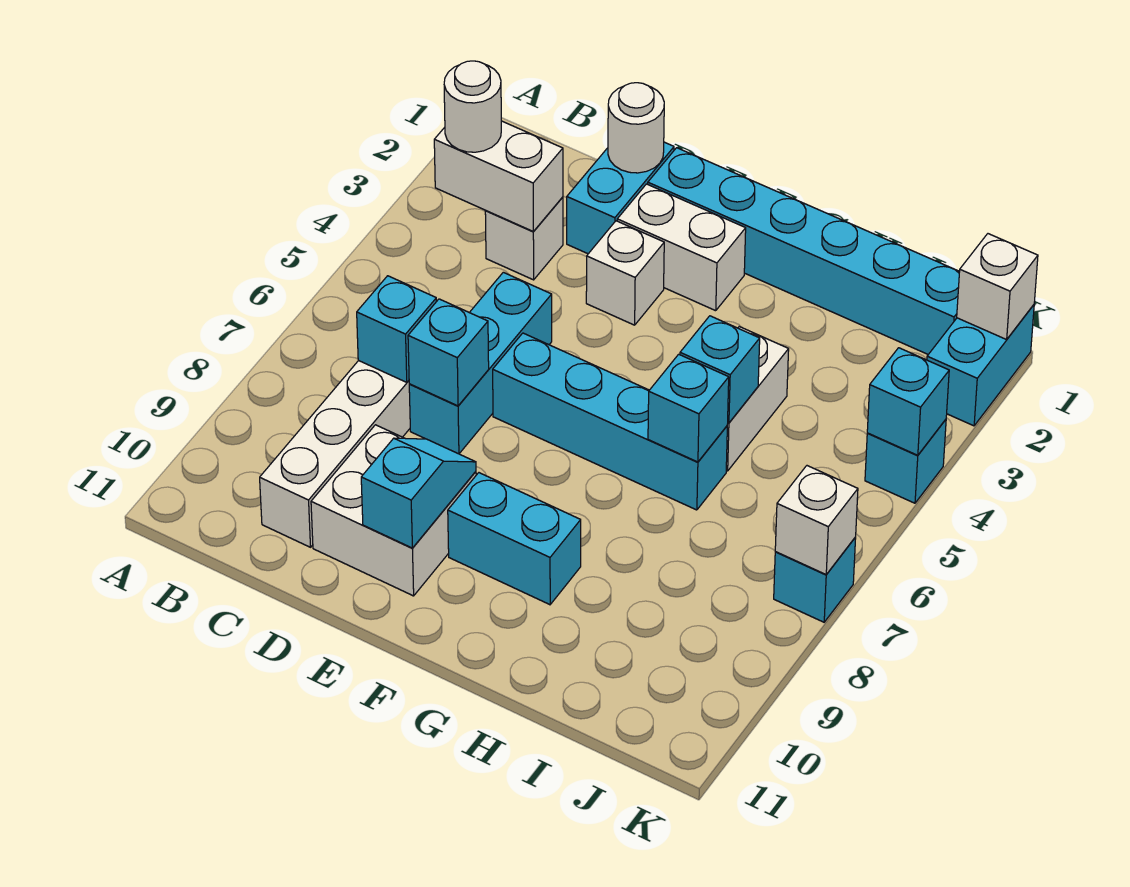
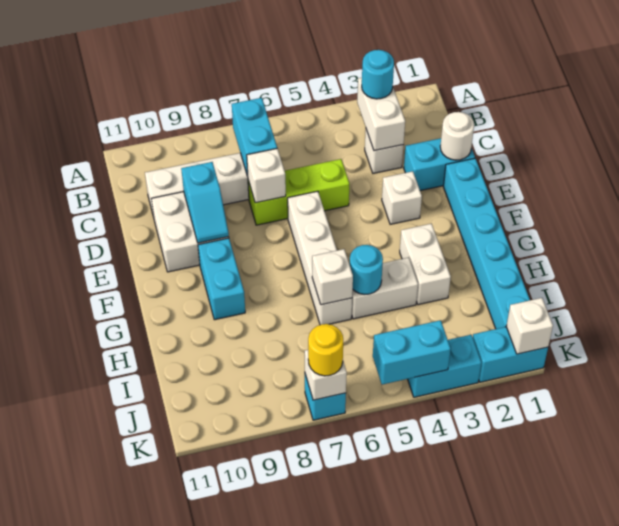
white 1x1 round brick [444,61,501,152] -> cyan 1x1 round brick [362,50,394,99]
cyan 1x1 brick [357,276,436,382] -> cyan 1x2 brick [232,98,277,176]
cyan 1x3 brick [409,272,552,454] -> lime 1x3 brick [248,159,349,225]
cyan 1x1 brick [408,299,489,406] -> white 1x1 brick [247,148,286,203]
white 1x2 brick [617,184,746,311] -> white 1x2 brick moved to [400,224,451,305]
cyan 1x4 brick [493,333,727,510] -> white 1x4 brick [288,191,352,325]
cyan 1x2 slope [361,438,476,548] -> cyan 1x2 slope turned to [181,162,229,243]
cyan 1x1 brick [680,316,760,423] -> cyan 1x1 round brick [350,245,383,294]
cyan 1x1 brick [648,354,729,462] -> white 1x1 brick [312,249,353,305]
cyan 1x1 brick [865,420,946,503] -> cyan 1x2 brick [408,335,481,397]
cyan 1x1 brick [867,348,949,455] -> cyan 1x2 brick [373,320,451,385]
none -> yellow 1x1 round brick [308,324,343,376]

